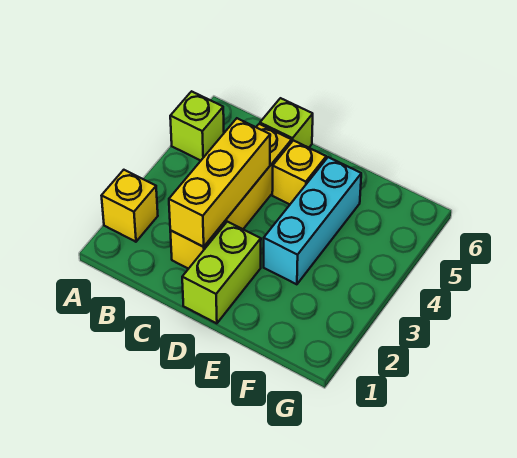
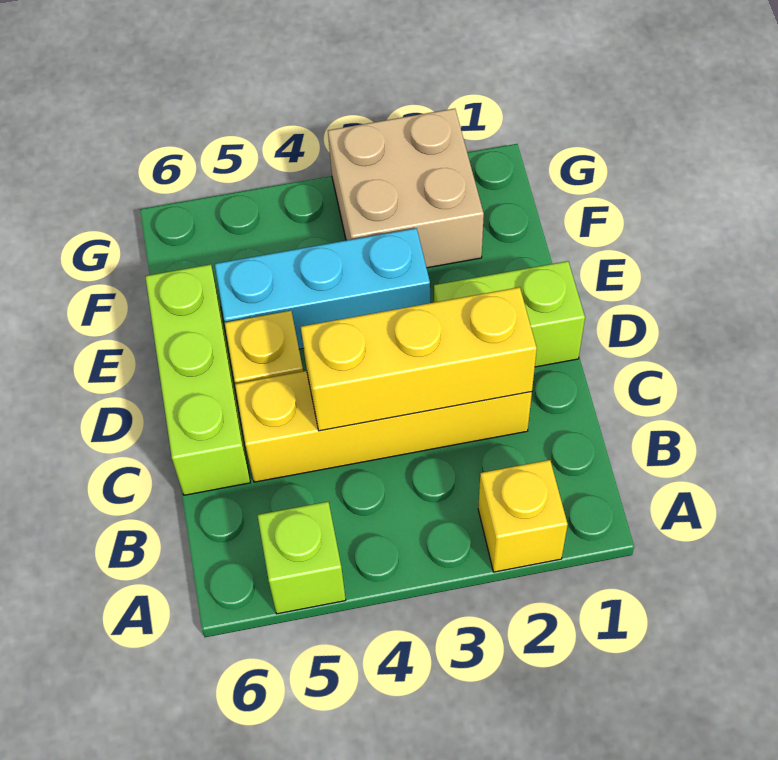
lime 1x1 brick [260,98,313,148] -> lime 1x3 brick [145,264,250,495]
none -> tan 2x2 brick [328,109,484,268]

